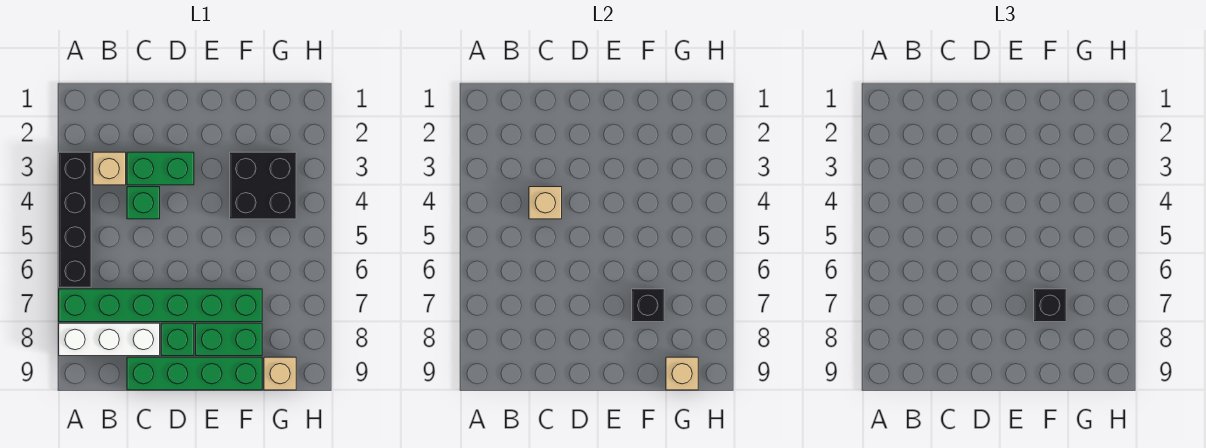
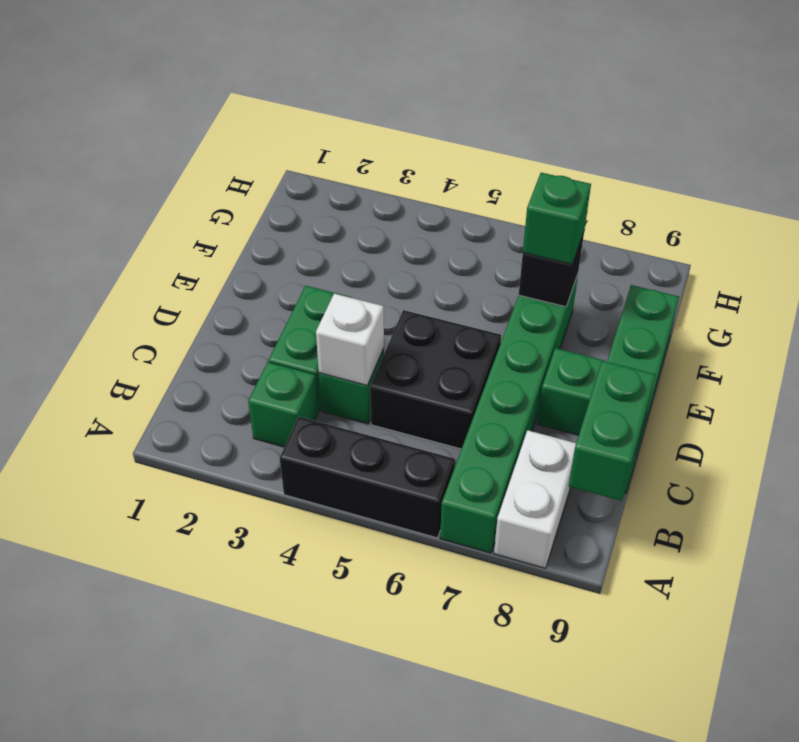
black 1x4 brick [59,152,91,287] -> black 1x3 brick [280,417,455,538]
white 1x3 brick [59,323,160,356] -> white 1x2 brick [494,430,576,568]
tan 1x1 brick [93,152,126,185] -> green 1x1 brick [248,362,318,447]
tan 1x1 brick [529,187,562,219] -> white 1x1 brick [316,294,384,385]
green 1x2 brick [196,323,262,356] -> green 1x2 brick moved to [569,361,655,501]
black 2x2 brick [230,152,296,219] -> black 2x2 brick moved to [370,310,501,449]
black 1x1 brick [1034,289,1066,322] -> green 1x1 brick [523,173,591,264]
tan 1x1 brick [264,357,296,390] -> none
tan 1x1 brick [666,357,698,390] -> none

